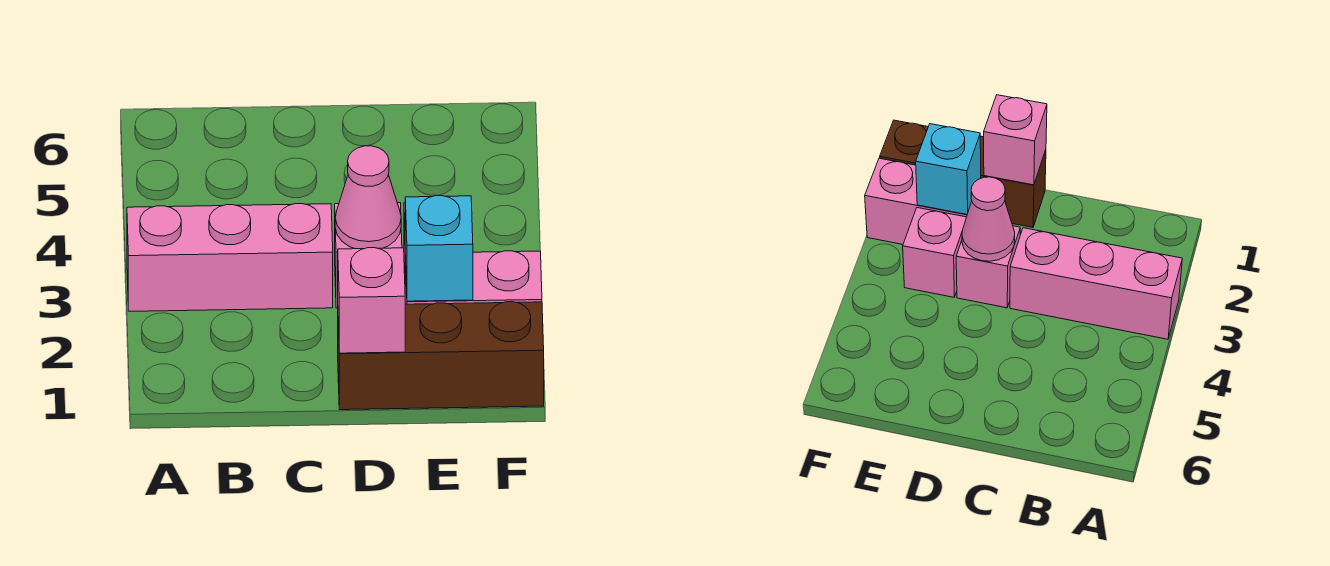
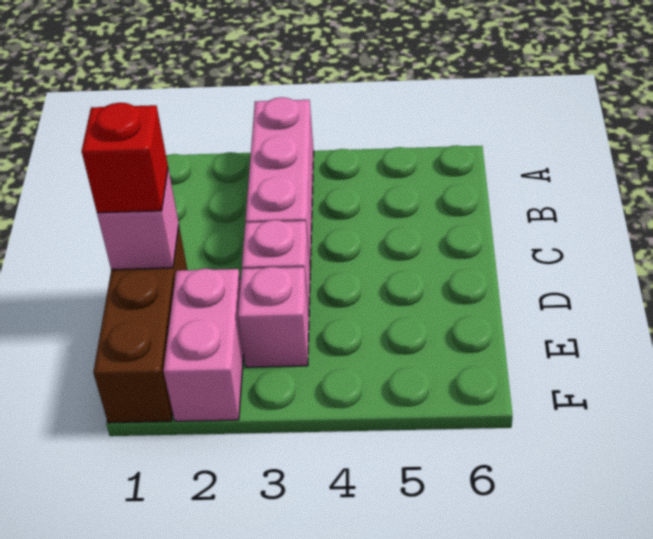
none -> red 1x1 brick [82,103,168,213]
pink 1x1 cone [335,146,401,249] -> none
cyan 1x1 brick [405,196,473,301] -> none

